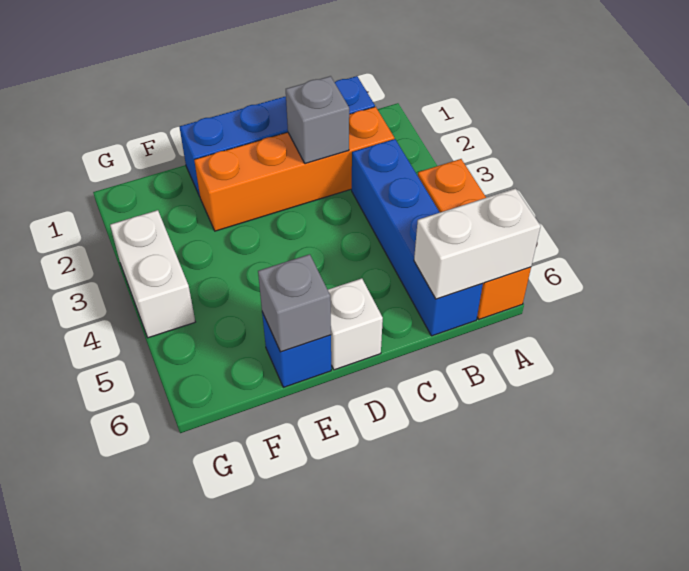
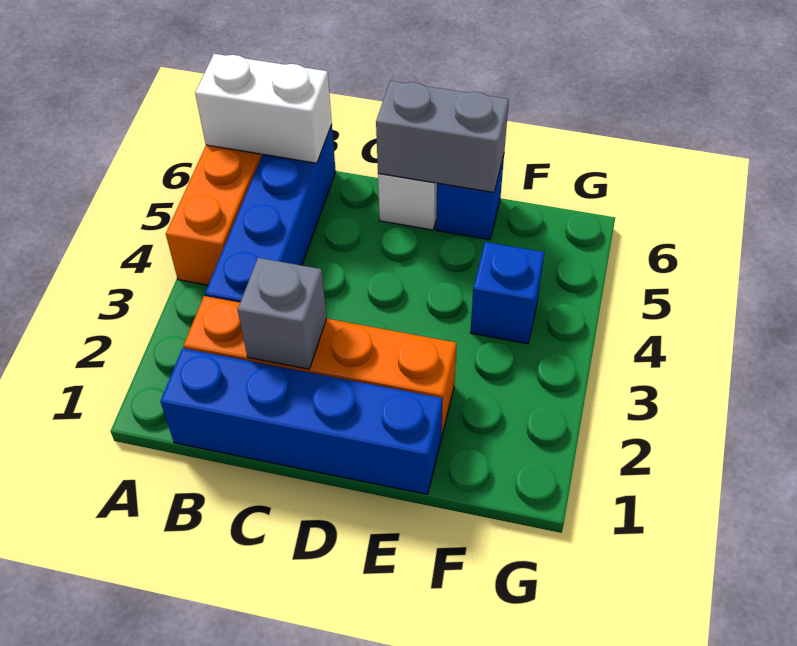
grey 1x1 brick [258,254,331,352] -> grey 1x2 brick [376,81,509,193]
none -> blue 1x1 brick [470,242,544,344]
white 1x2 brick [110,210,195,338] -> none

